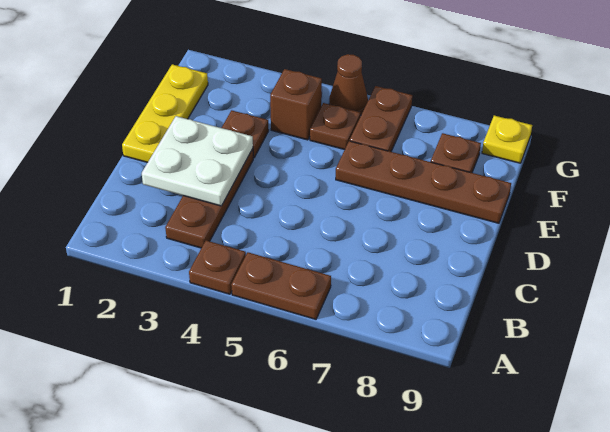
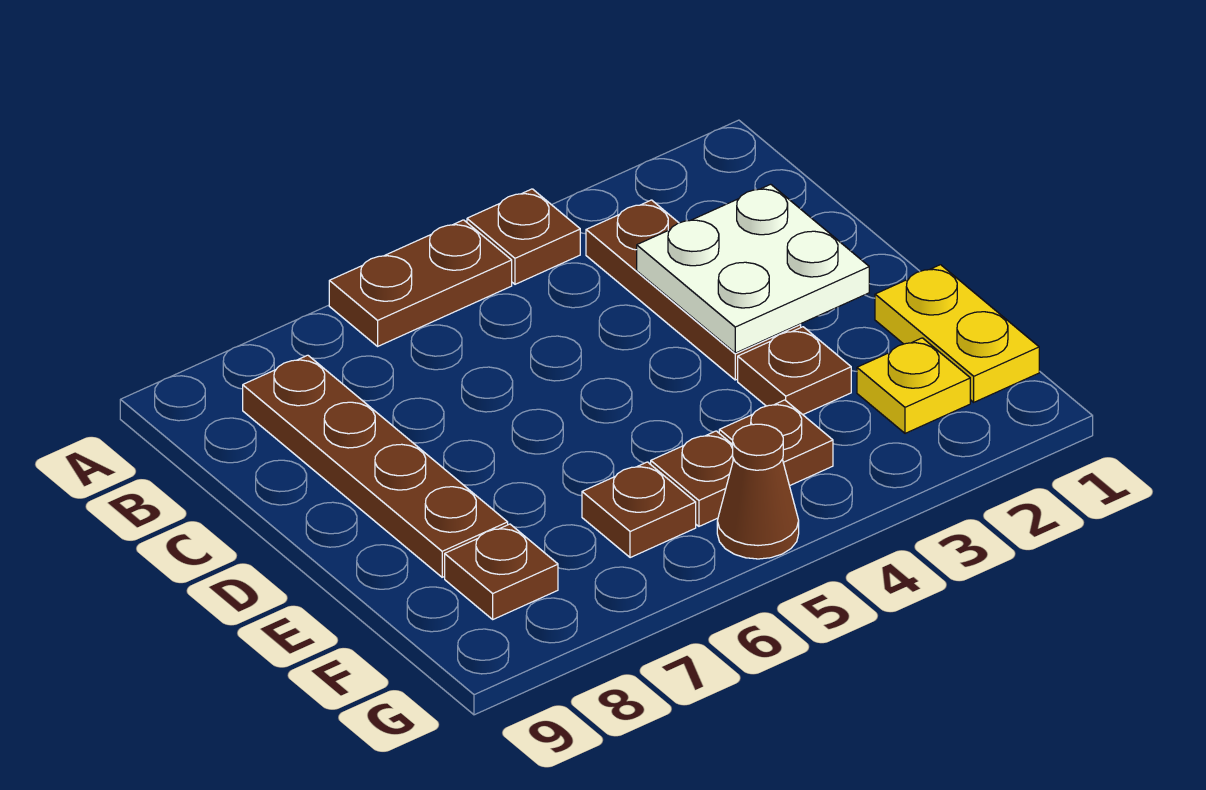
yellow 1x3 plate [122,64,208,162] -> yellow 1x2 plate [875,265,1039,402]
brown 1x4 plate [336,141,511,223] -> brown 1x4 plate turned to [243,355,508,577]
brown 1x1 brick [270,69,322,140] -> brown 1x1 plate [719,400,833,486]
brown 1x2 plate [350,86,412,152] -> brown 1x1 plate [582,462,696,558]
yellow 1x1 plate [482,116,532,163] -> yellow 1x1 plate moved to [857,338,970,433]

